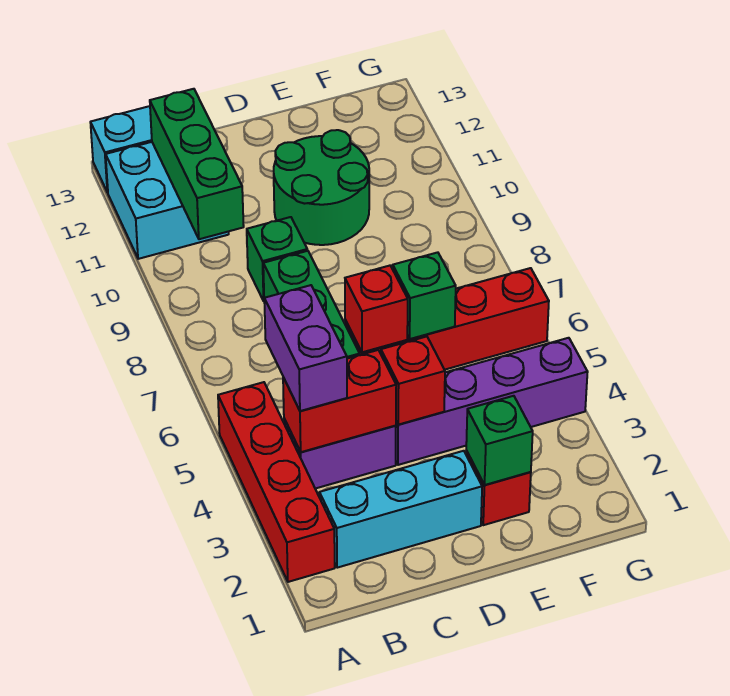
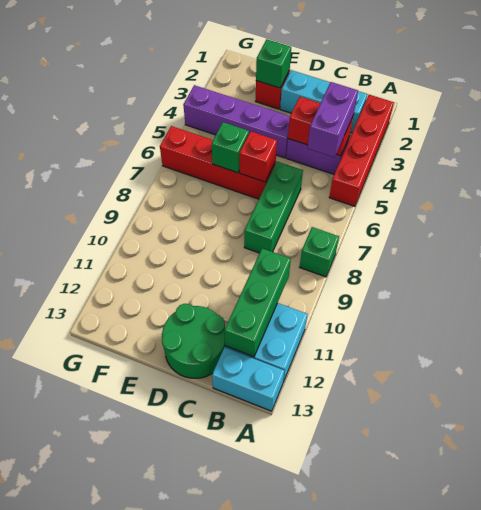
green 1x1 brick [247,217,307,301] -> green 1x1 brick moved to [300,227,339,277]
red 1x1 brick [381,337,445,425] -> none
green 2x2 round brick [274,130,369,245] -> green 2x2 round brick moved to [162,304,225,378]

